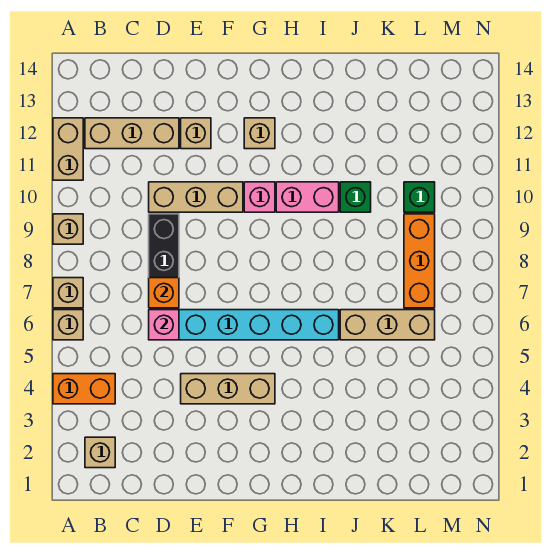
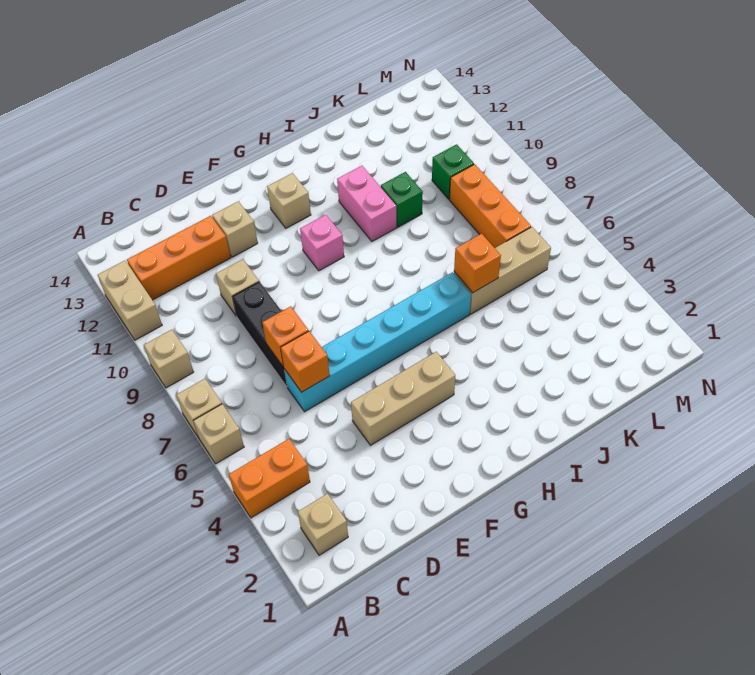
tan 1x3 brick [85,118,179,149] -> orange 1x3 brick [127,216,231,300]
pink 1x1 brick [149,310,179,340] -> orange 1x1 brick [281,331,330,392]
tan 1x3 brick [149,182,243,212] -> tan 1x1 brick [216,259,259,316]
pink 1x2 brick [276,182,339,212] -> pink 1x2 brick turned to [337,166,397,241]
none -> orange 1x1 brick [454,234,501,293]

